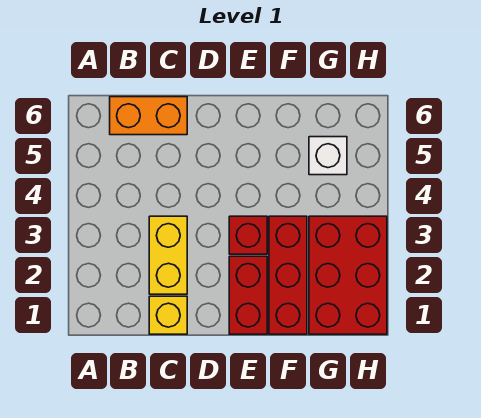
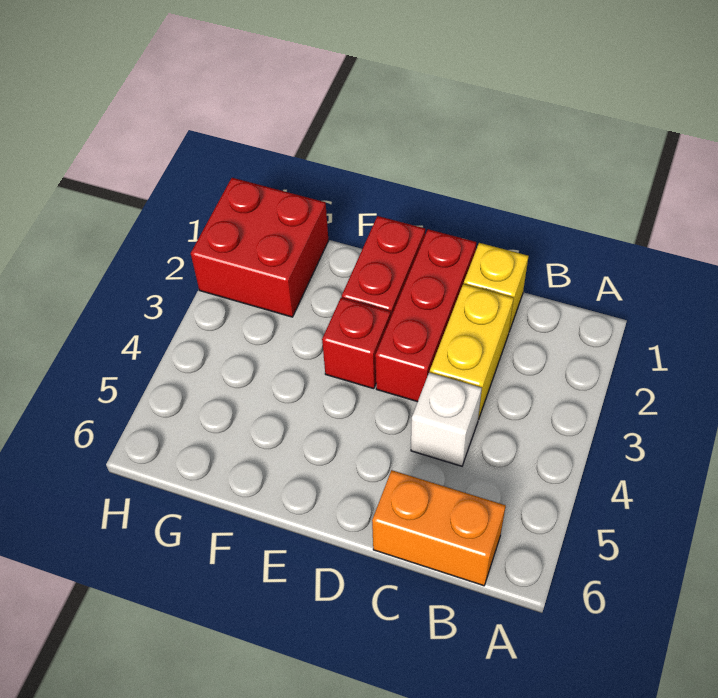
red 1x3 brick [269,216,307,334] -> red 1x3 brick moved to [375,229,476,402]
red 2x3 brick [309,216,387,334] -> red 2x2 brick [191,178,329,317]
white 1x1 brick [309,137,347,175] -> white 1x1 brick moved to [411,372,482,466]

